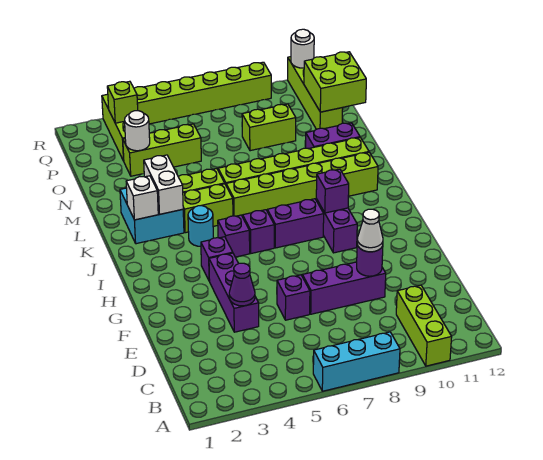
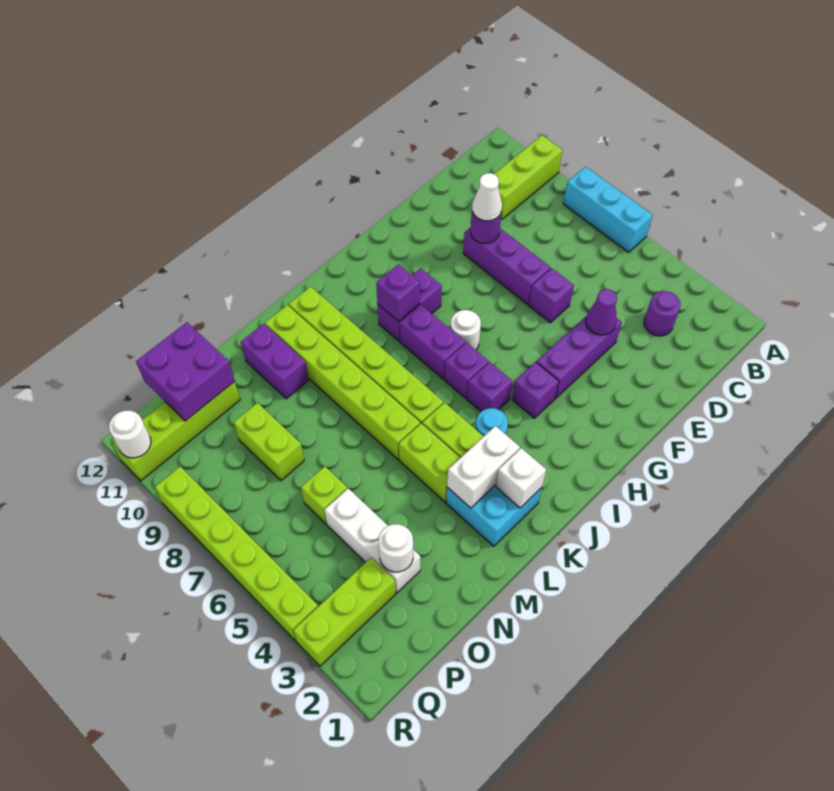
none -> purple 1x1 round brick [644,291,681,336]
none -> white 1x1 round brick [451,310,481,350]
lime 1x3 brick [123,124,201,176] -> white 1x3 brick [324,488,420,593]
lime 2x2 brick [304,52,366,112] -> purple 2x2 brick [136,322,235,421]
lime 1x1 brick [107,81,138,123] -> lime 1x1 brick moved to [301,466,347,524]

